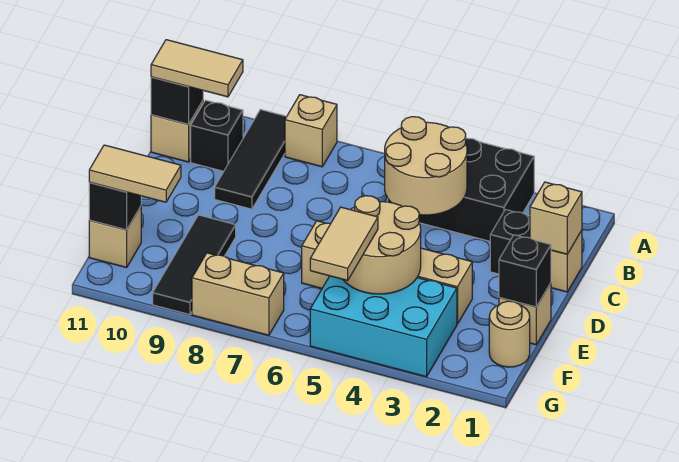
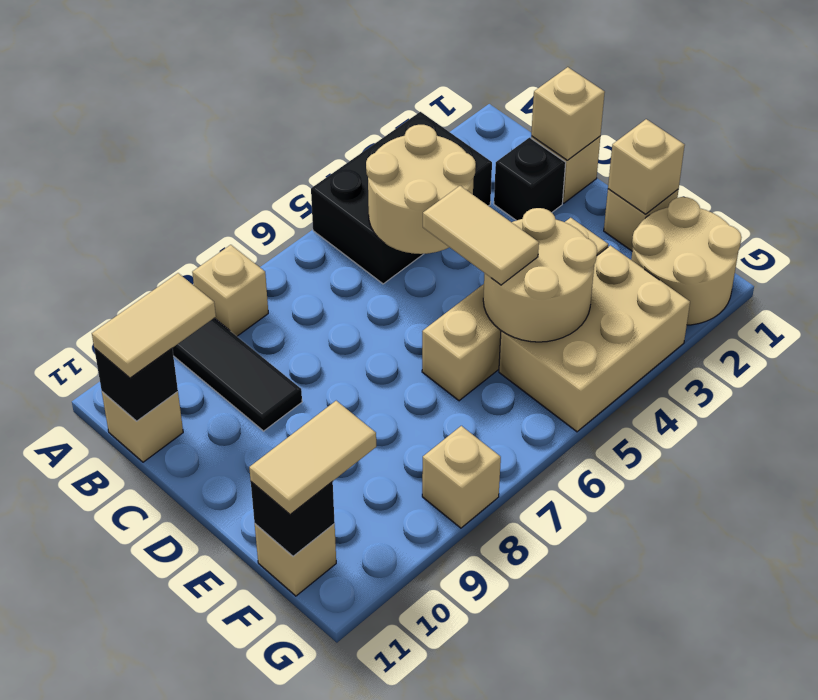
black 1x1 brick [191,100,243,171] -> none
black 1x1 brick [499,235,551,307] -> tan 1x1 brick [608,119,685,214]
black 1x3 tile [153,215,236,315] -> none
tan 1x1 round brick [489,301,530,367] -> tan 2x2 round brick [631,197,742,325]
cyan 2x3 brick [310,276,457,377] -> tan 2x3 brick [499,245,690,432]
tan 1x2 tile [310,207,378,280] -> tan 1x2 tile moved to [423,186,539,285]
tan 1x2 brick [192,253,284,335] -> tan 1x1 brick [422,426,501,528]

